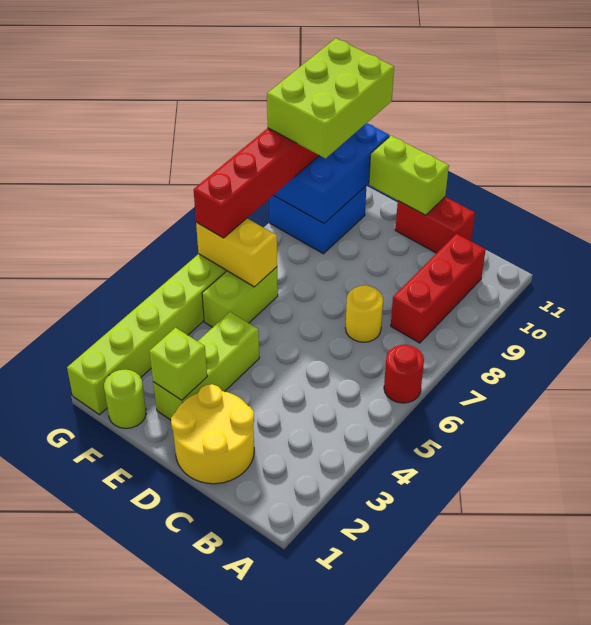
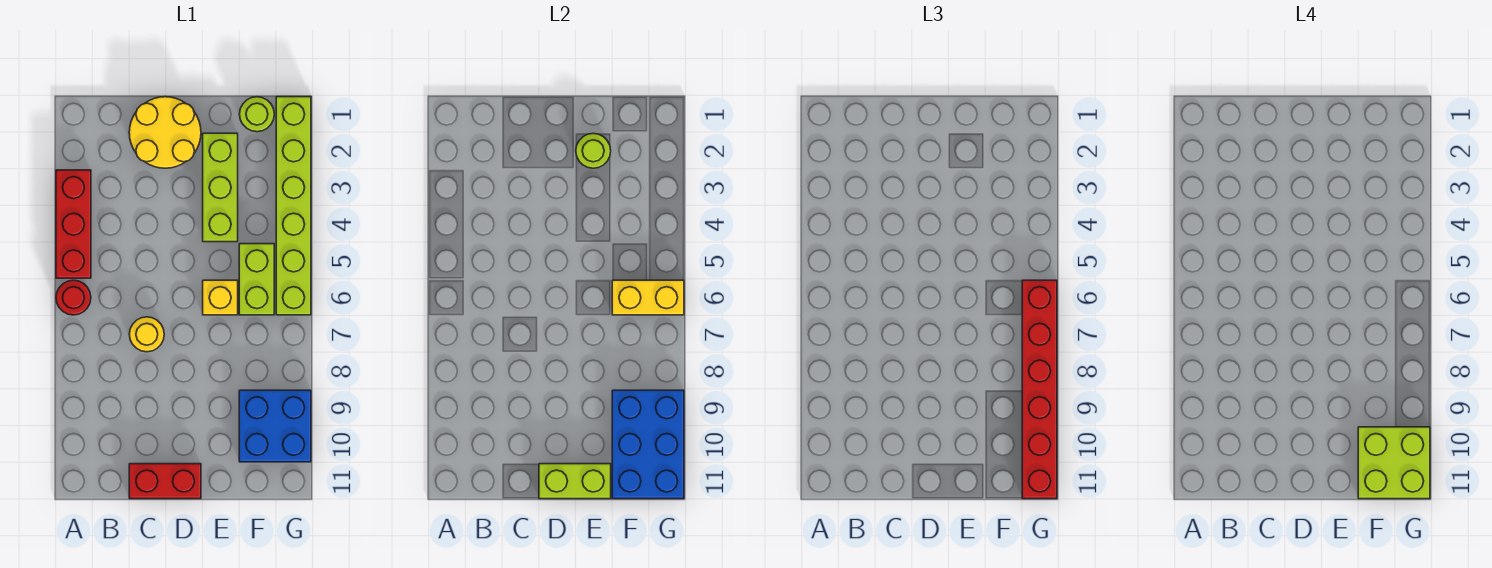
red 1x3 brick [391,234,486,343] -> red 1x3 brick moved to [56,170,91,278]
lime 1x1 brick [149,328,207,400] -> lime 1x1 round brick [576,133,611,168]
none -> yellow 1x1 brick [203,280,238,315]
lime 2x3 brick [267,38,394,158] -> lime 2x2 brick [1358,427,1430,499]

